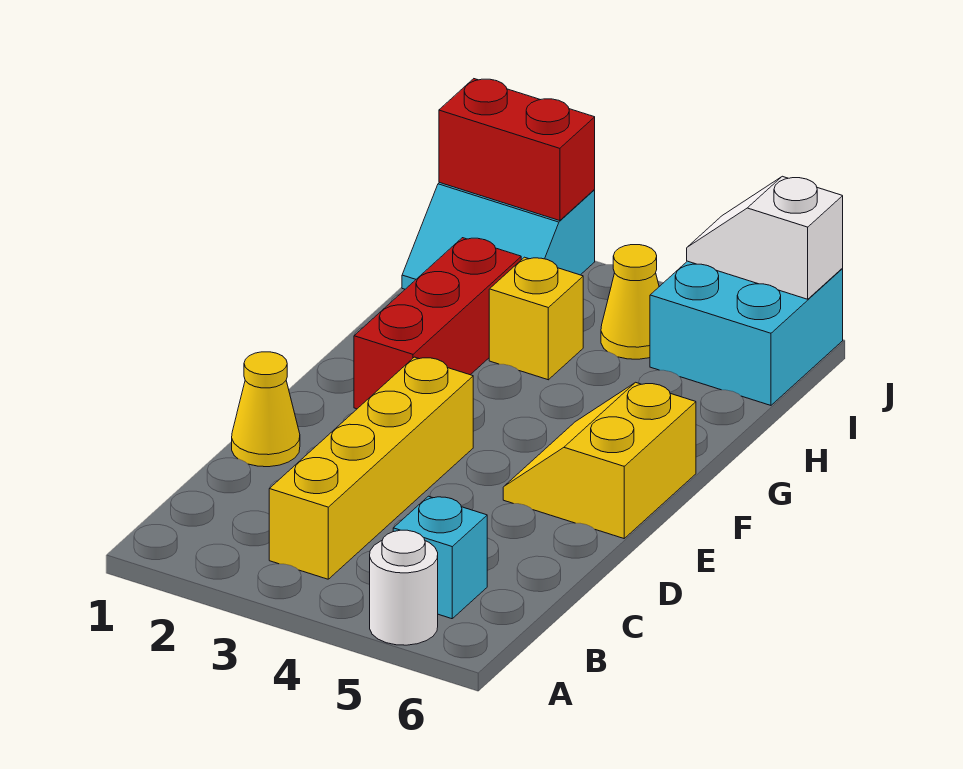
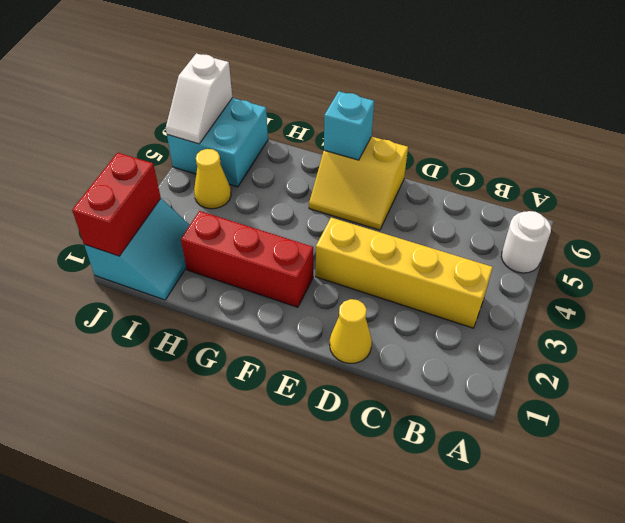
cyan 1x1 brick [393,496,487,619] -> cyan 1x1 brick moved to [324,91,374,160]
yellow 1x1 brick [489,257,583,380] -> none

